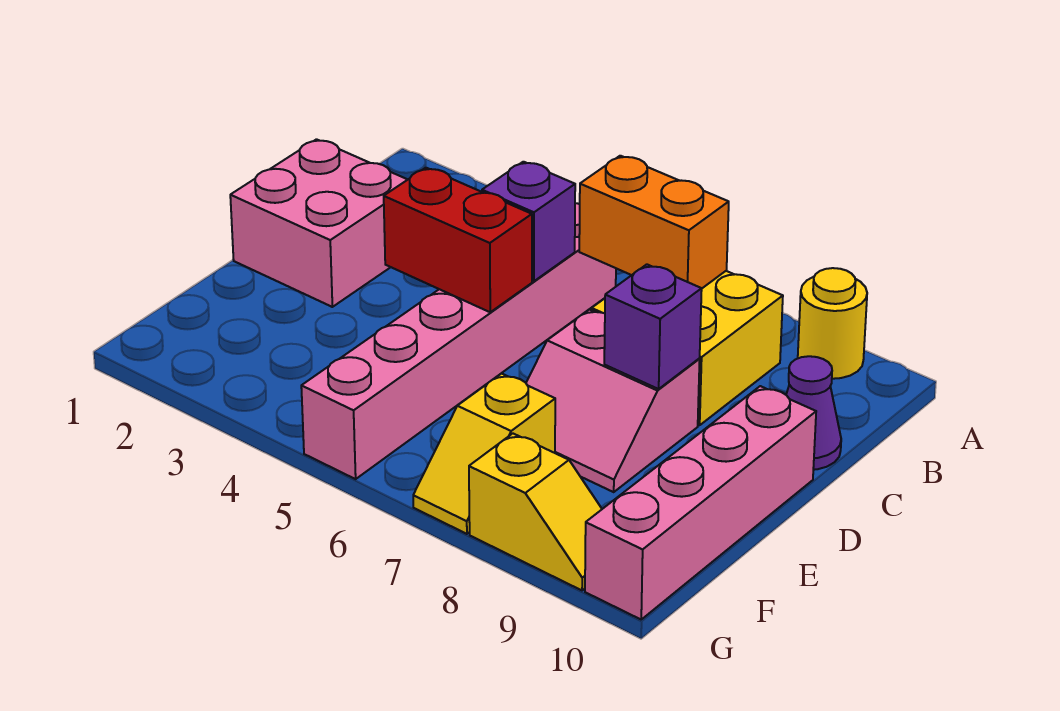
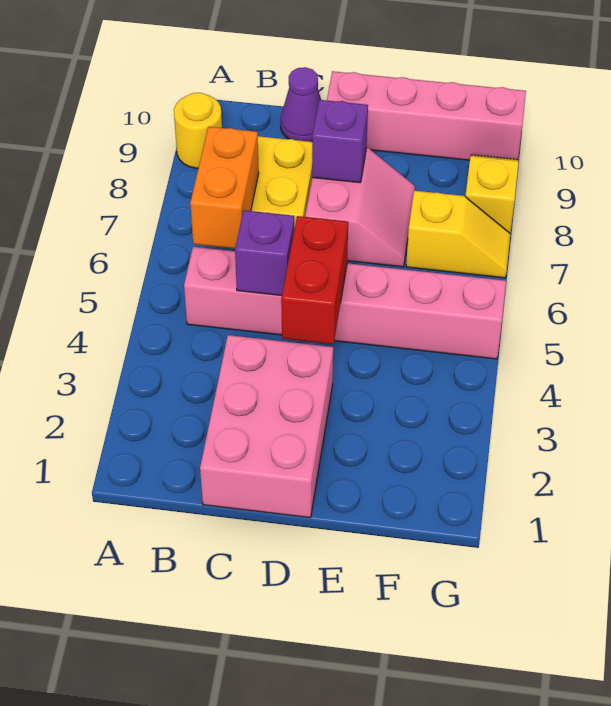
pink 2x2 brick [230,139,408,307] -> pink 2x3 brick [200,335,333,518]

